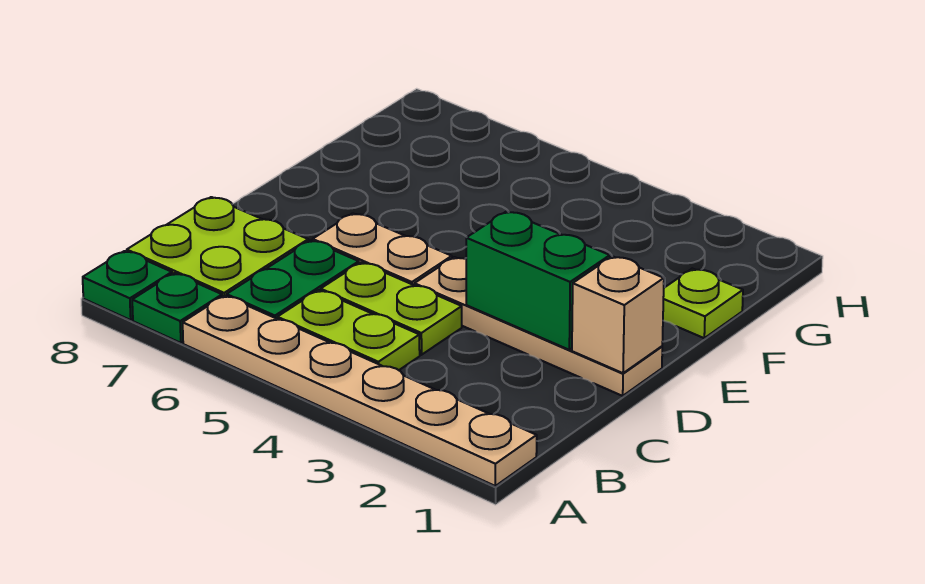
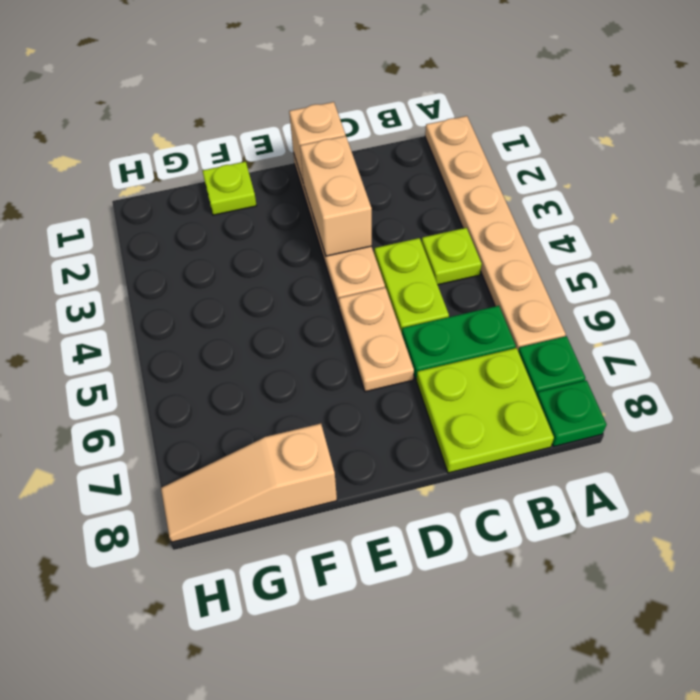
lime 1x2 plate [277,290,420,370] -> lime 1x1 plate [422,228,482,285]
green 1x2 brick [466,211,610,350] -> tan 1x2 brick [300,136,372,256]
none -> tan 1x3 slope [161,424,337,542]

